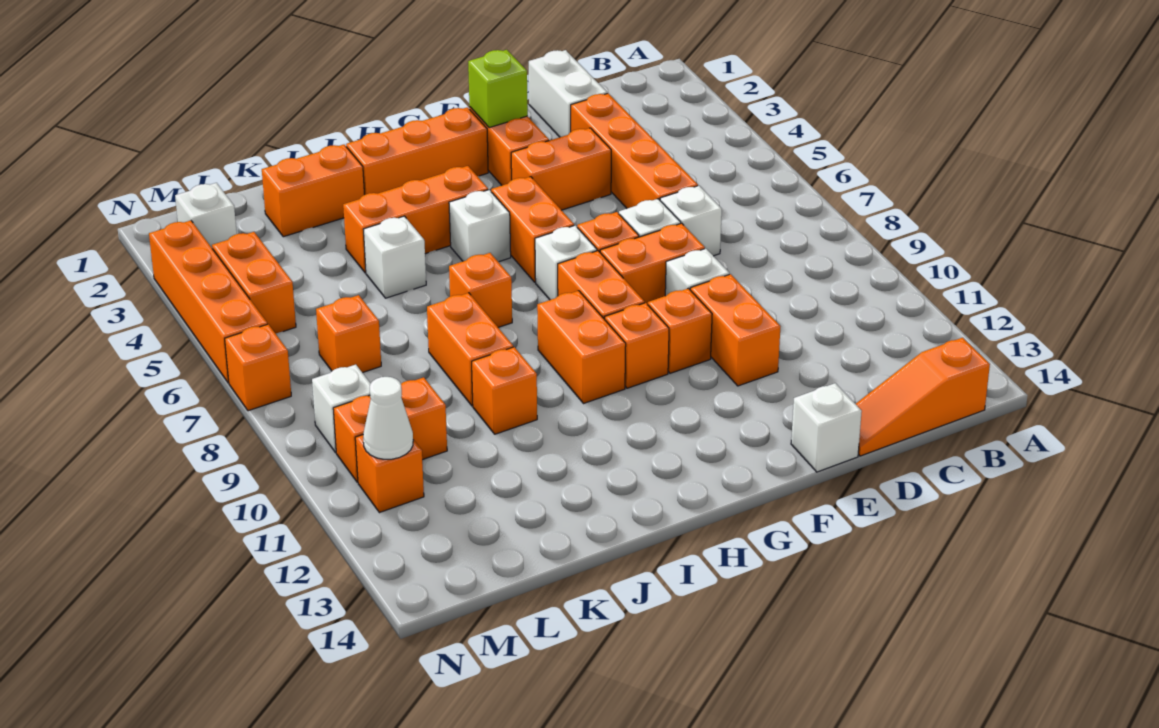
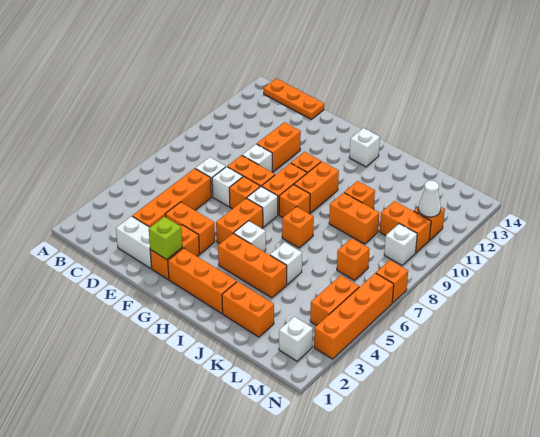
orange 1x3 slope [856,338,990,456] -> orange 1x3 plate [264,78,324,119]
white 1x2 brick [529,50,607,137] -> white 1x2 brick turned to [116,216,152,269]
white 1x1 brick [791,383,862,472] -> white 1x1 brick moved to [349,128,380,167]
orange 1x1 brick [648,288,712,373] -> orange 1x1 brick moved to [279,185,310,218]
orange 1x2 brick [427,293,513,406] -> orange 1x2 brick turned to [329,193,379,244]

